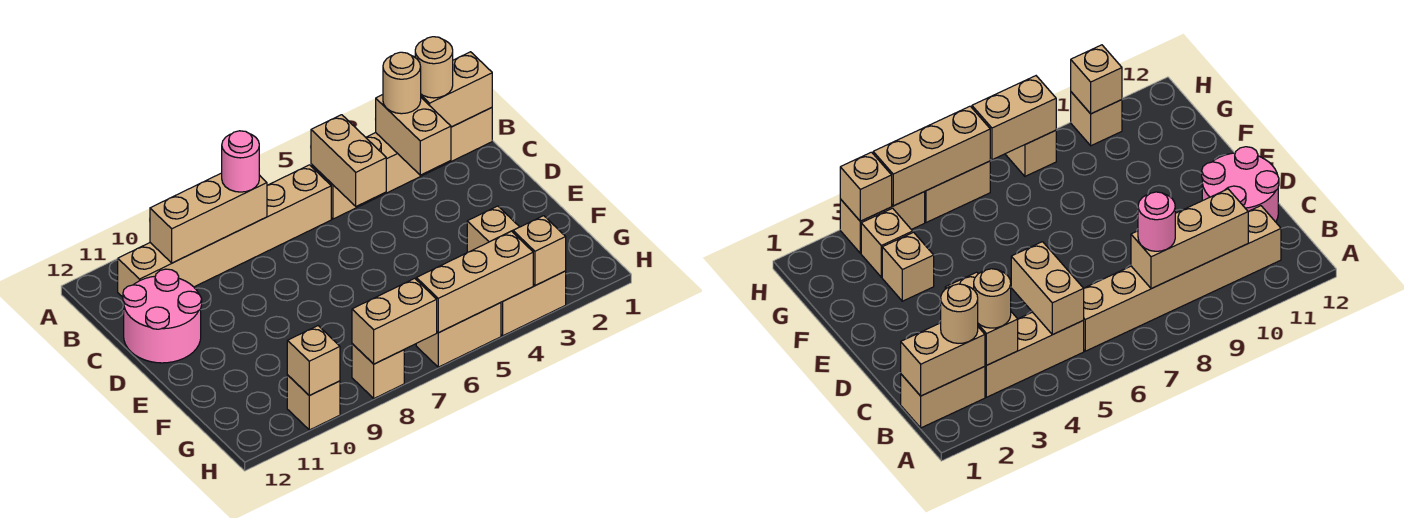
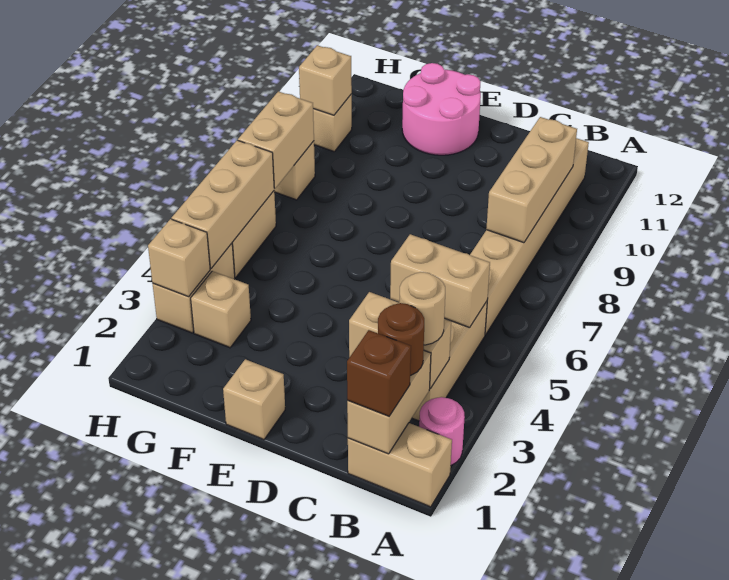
tan 1x2 brick [429,108,492,172] -> tan 1x2 brick turned to [348,423,452,507]
none -> brown 1x1 brick [347,330,411,416]
tan 1x1 round brick [415,37,453,98] -> brown 1x1 round brick [378,303,424,375]
pink 1x1 round brick [222,131,259,192] -> pink 1x1 round brick moved to [419,397,465,465]
pink 2x2 round brick [123,269,202,363] -> pink 2x2 round brick moved to [402,63,481,155]
tan 1x1 brick [467,206,519,253] -> tan 1x1 brick moved to [223,359,285,440]

